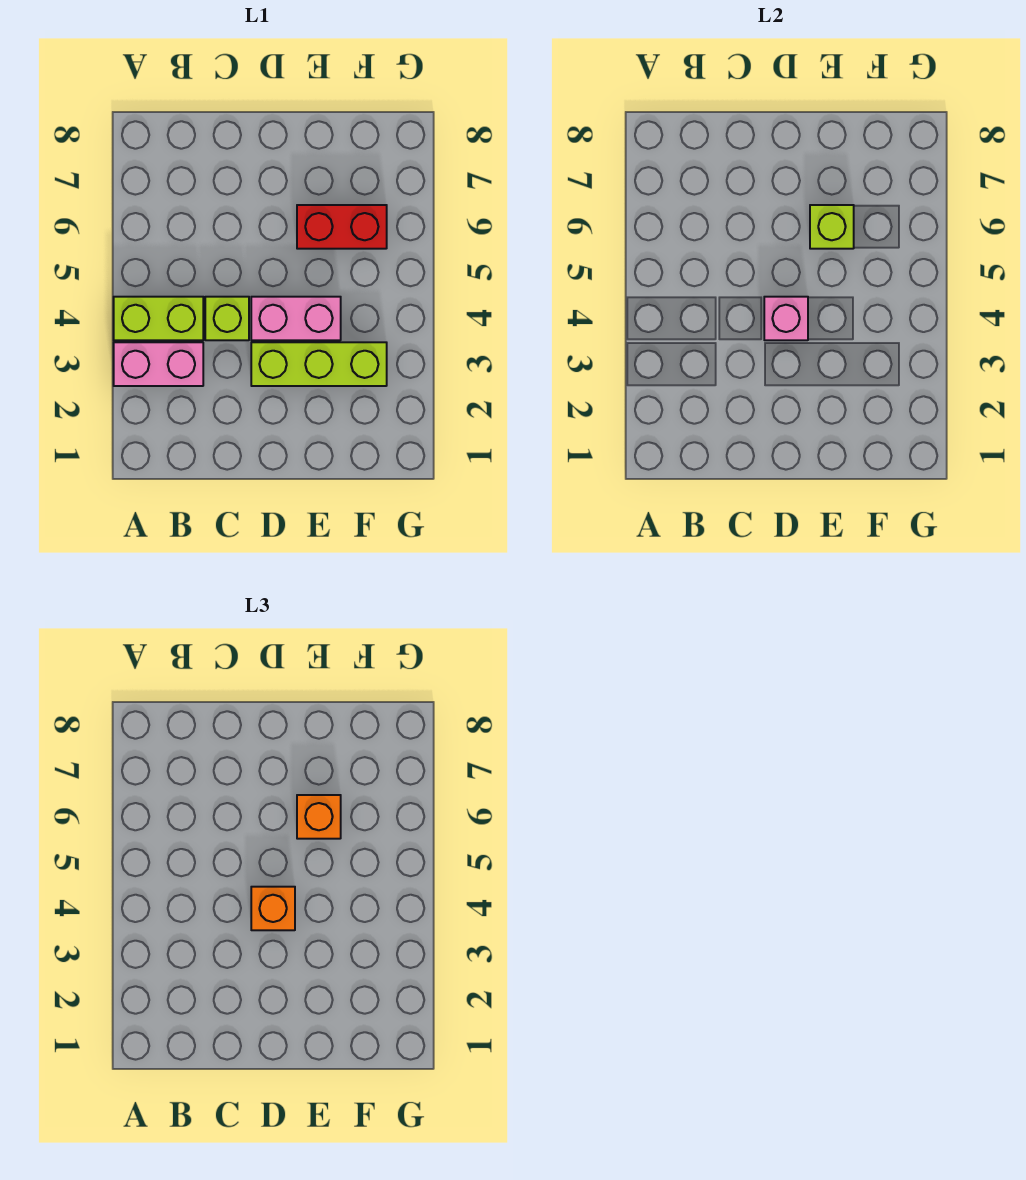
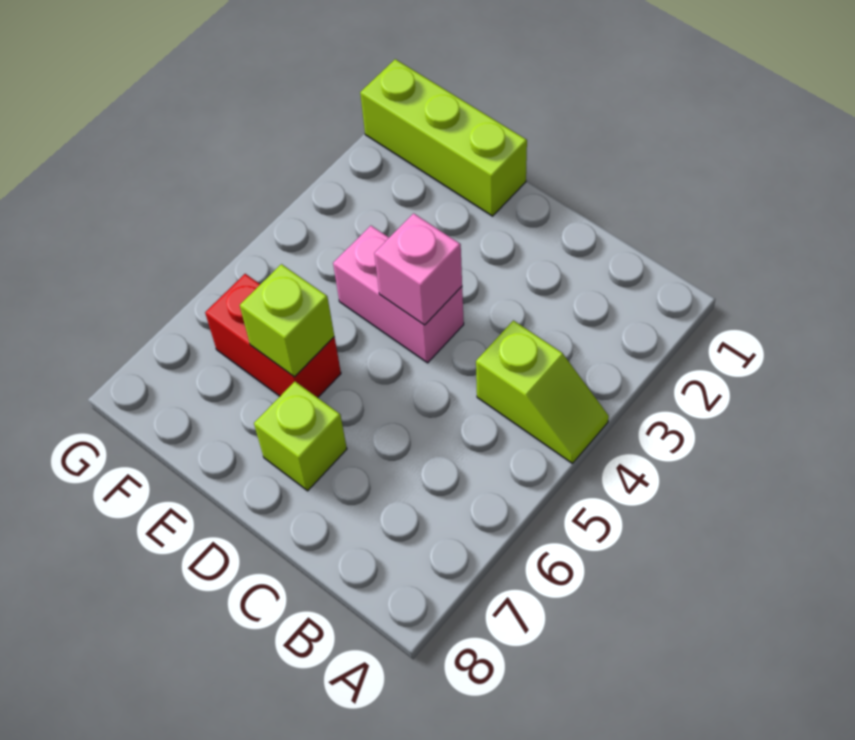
pink 1x2 brick [114,342,203,386] -> none
lime 1x2 brick [114,297,203,340] -> lime 1x2 slope [476,320,609,463]
lime 1x1 brick [205,297,249,340] -> lime 1x1 brick moved to [254,382,347,491]
lime 1x3 brick [251,342,387,386] -> lime 1x3 brick moved to [360,59,527,216]
orange 1x1 brick [251,887,295,930] -> none
orange 1x1 brick [297,795,341,839] -> none

